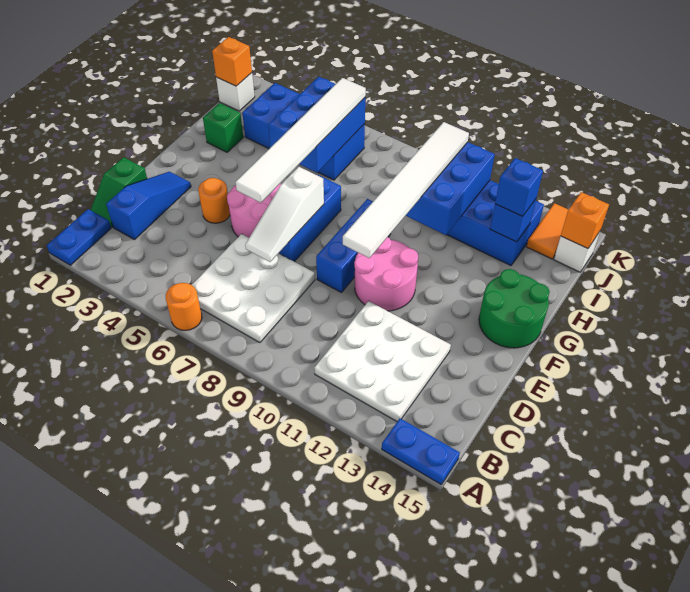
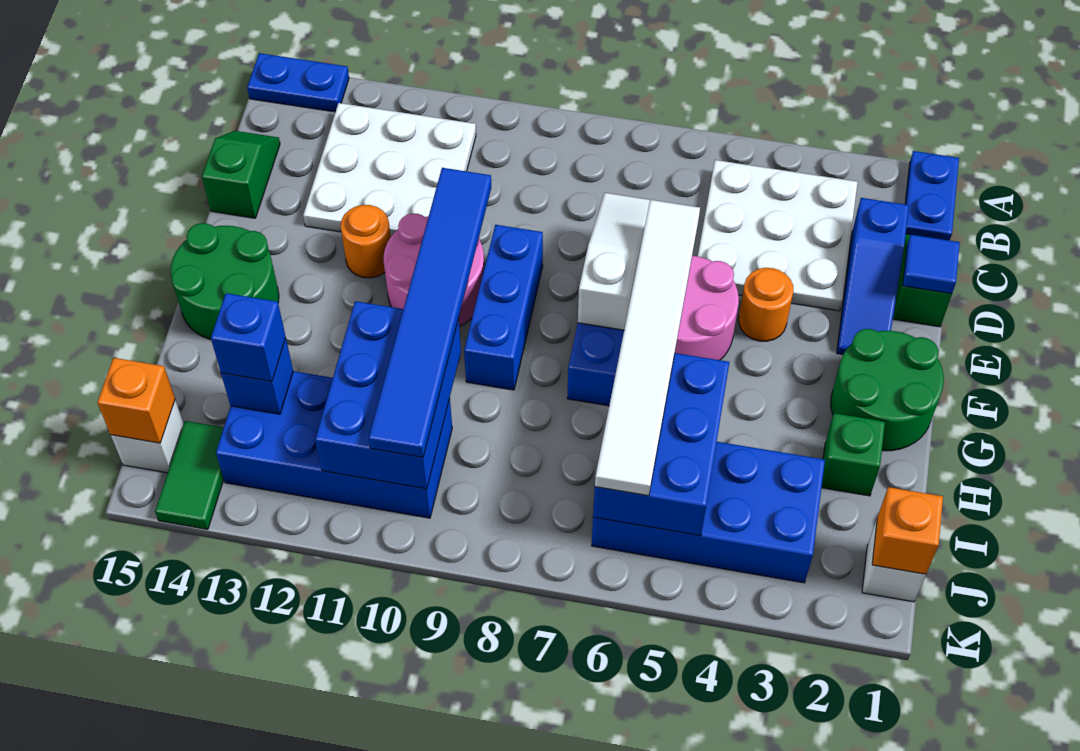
orange 1x1 round brick [166,283,202,331] -> orange 1x1 round brick moved to [341,205,391,278]
white 3x3 plate [192,234,315,343] -> white 3x3 plate moved to [698,160,857,311]
none -> green 1x2 slope [202,131,280,218]
none -> blue 1x1 tile [903,235,960,294]
white 1x6 tile [343,122,469,258] -> blue 1x6 tile [369,168,491,457]
none -> green 2x2 round brick [831,329,944,451]
orange 1x2 tile [527,203,569,259] -> green 1x2 tile [155,421,224,529]

